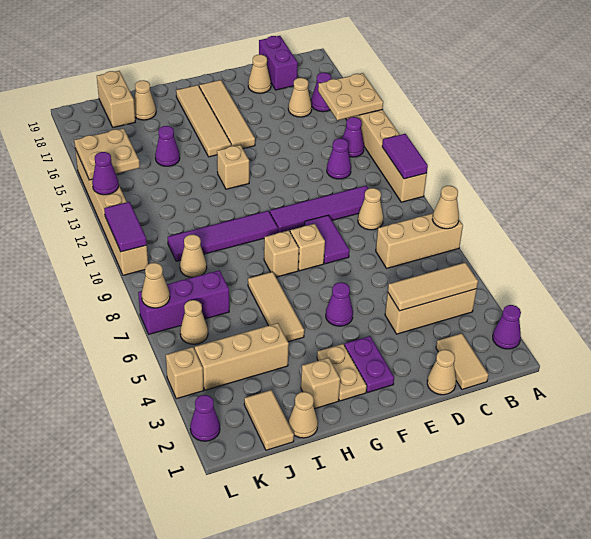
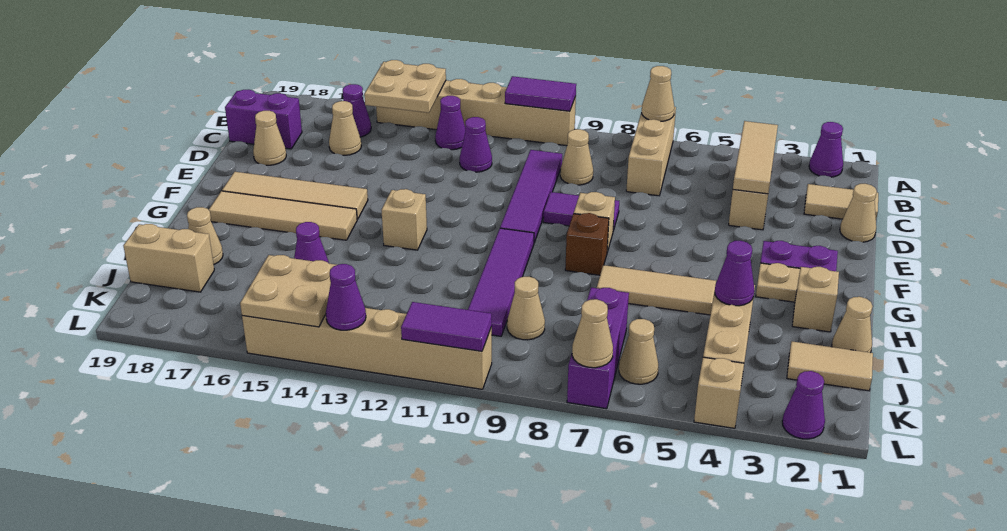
purple 1x1 cone [326,282,353,326] -> purple 1x1 cone moved to [715,241,754,306]
tan 1x1 brick [264,231,299,277] -> brown 1x1 brick [565,213,609,275]

